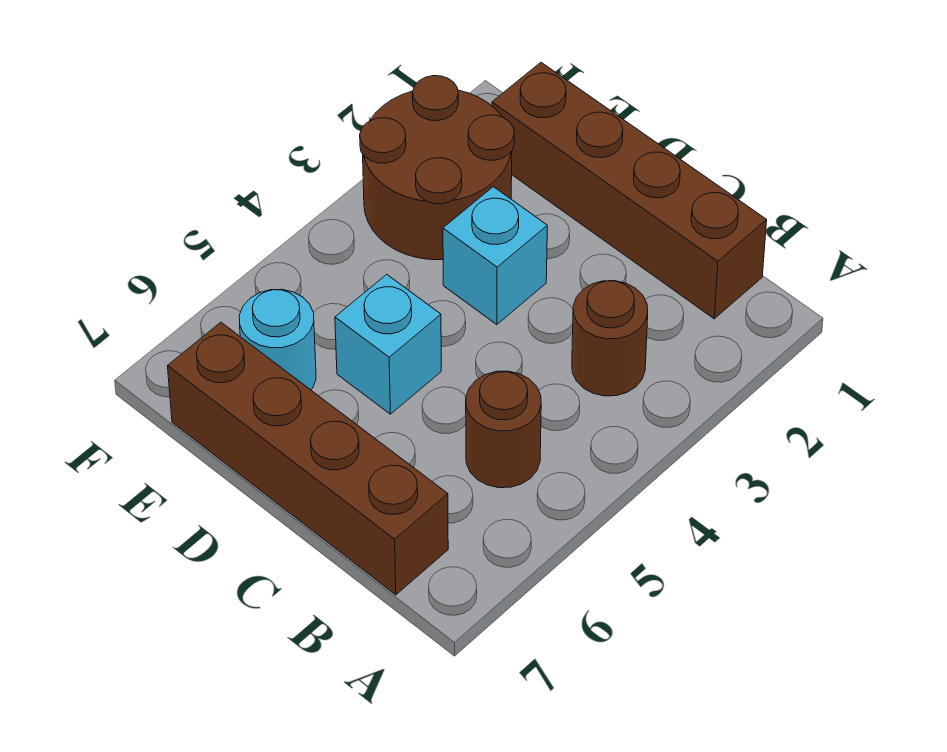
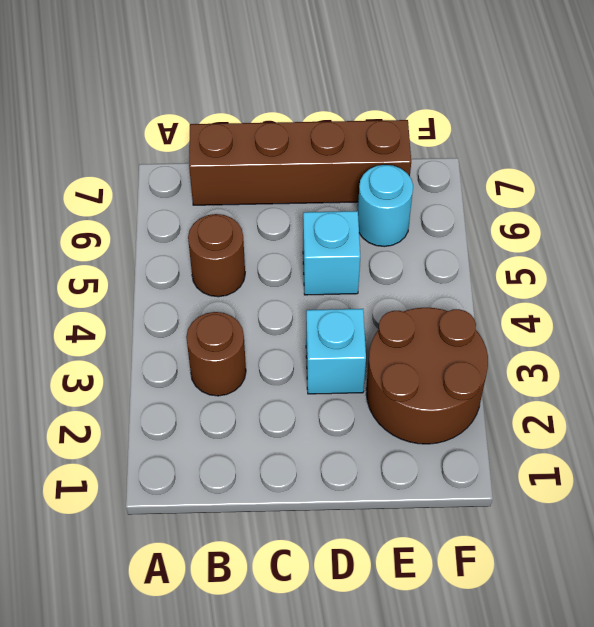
brown 1x4 brick [492,62,767,319] -> none

